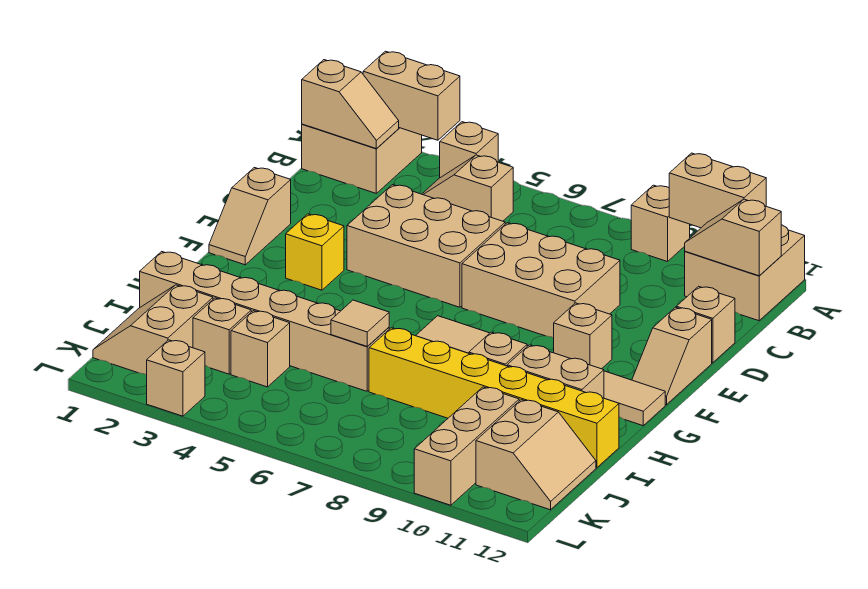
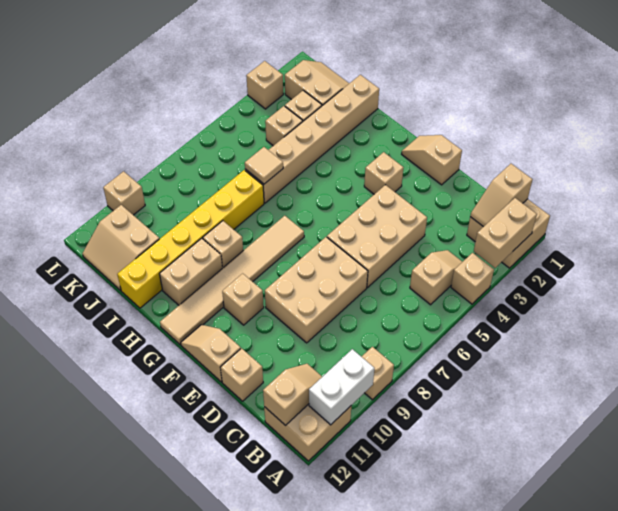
tan 1x2 brick [669,153,766,228] -> white 1x2 brick [309,349,374,425]
yellow 1x1 brick [286,214,344,290] -> tan 1x1 brick [364,152,403,194]
tan 1x3 brick [414,387,519,505] -> tan 1x1 brick [103,171,145,215]

